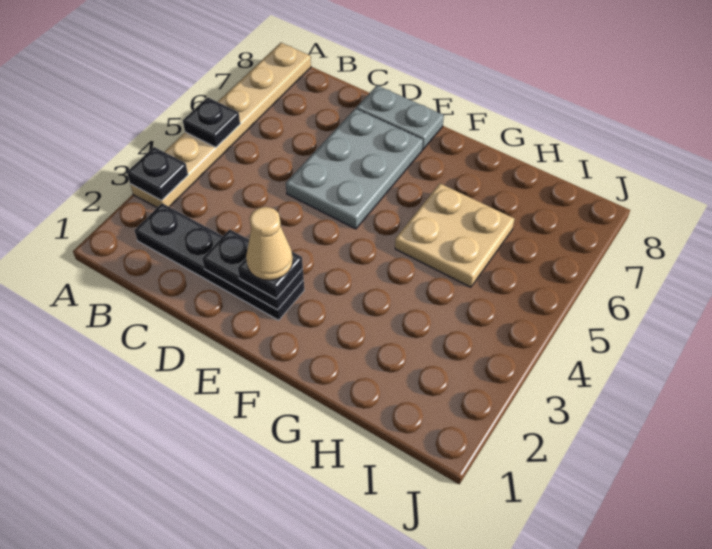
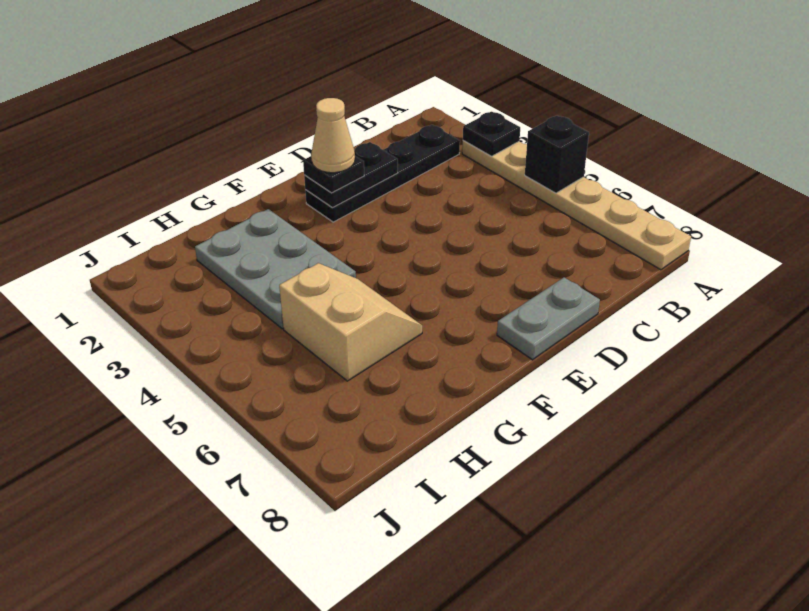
black 1x1 plate [183,97,240,147] -> black 1x1 brick [525,116,589,193]
grey 2x3 plate [286,109,423,229] -> grey 2x3 plate moved to [195,209,356,329]
tan 2x2 plate [395,184,515,287] -> tan 2x2 slope [279,263,422,381]

